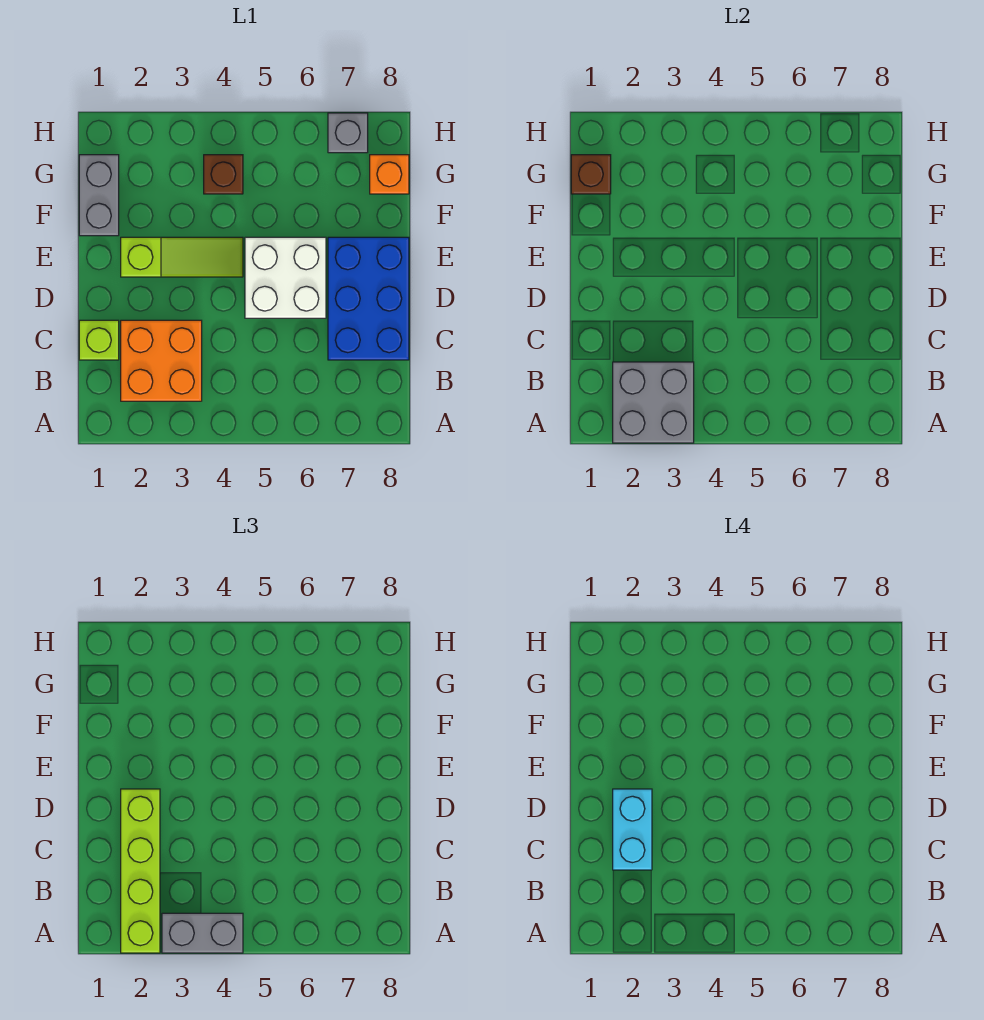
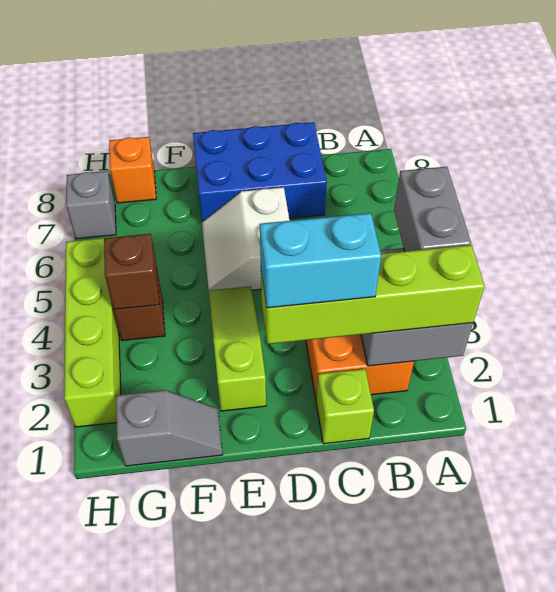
white 2x2 brick [245,237,326,318] -> white 2x2 slope [202,187,290,290]
grey 1x2 brick [79,155,119,236] -> grey 1x2 slope [116,390,223,466]
brown 1x1 brick [571,155,611,194] -> brown 1x1 brick moved to [104,234,159,309]
none -> lime 1x4 brick [64,238,121,427]

